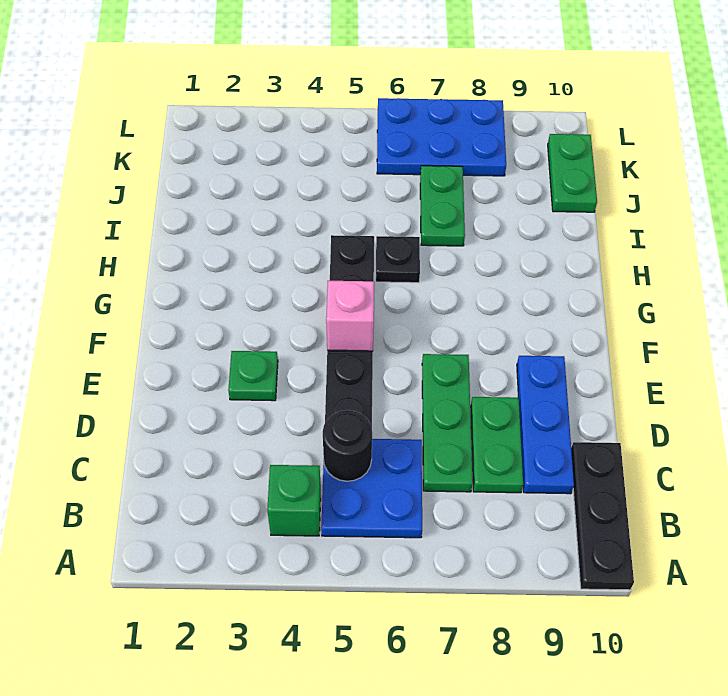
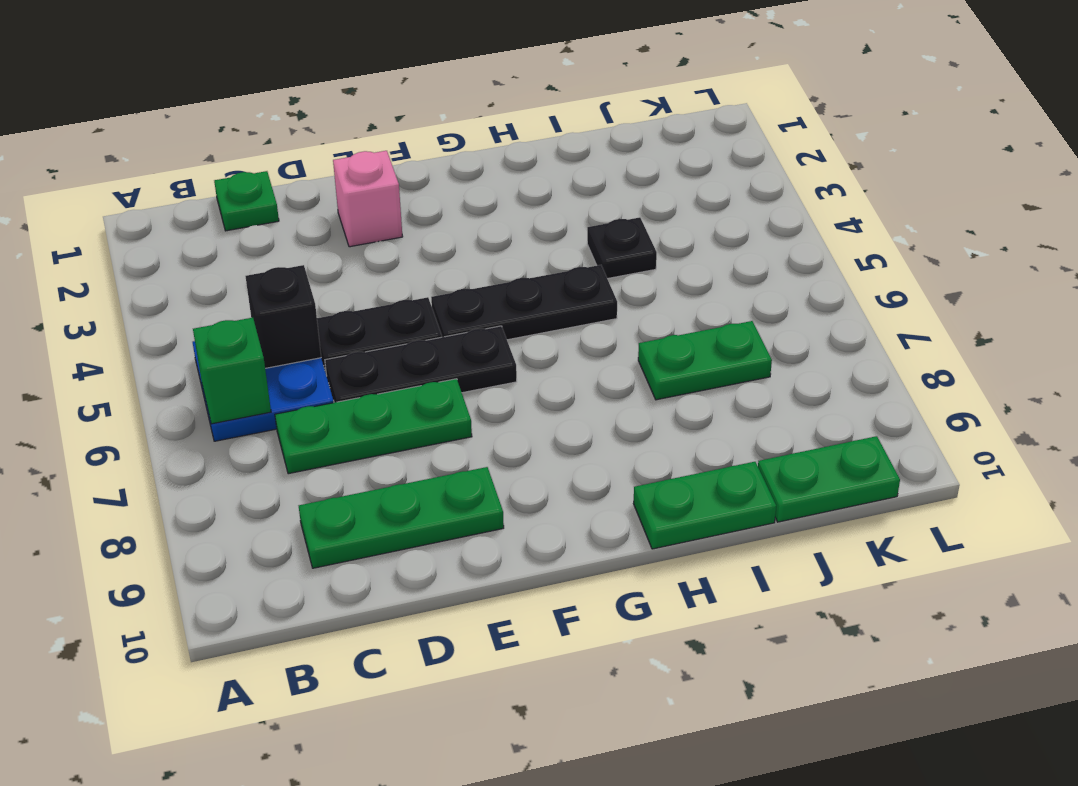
black 1x3 plate [571,442,634,590] -> black 1x3 plate moved to [325,326,517,403]
green 1x1 brick [267,465,321,536] -> green 1x1 brick moved to [193,318,271,424]
black 1x1 round brick [323,410,372,481] -> black 1x1 brick [245,265,321,368]
green 1x2 plate [471,397,523,493] -> green 1x2 plate moved to [634,462,776,549]
blue 1x3 plate [517,356,574,494] -> green 1x3 plate [299,467,504,568]
green 1x1 plate [228,351,278,401] -> green 1x1 plate moved to [214,171,279,231]
pink 1x1 brick [326,281,374,351] -> pink 1x1 brick moved to [333,151,403,247]
black 1x1 plate [376,236,420,283] -> black 1x1 plate moved to [587,217,657,279]
blue 2x3 plate [377,98,506,176] -> none

